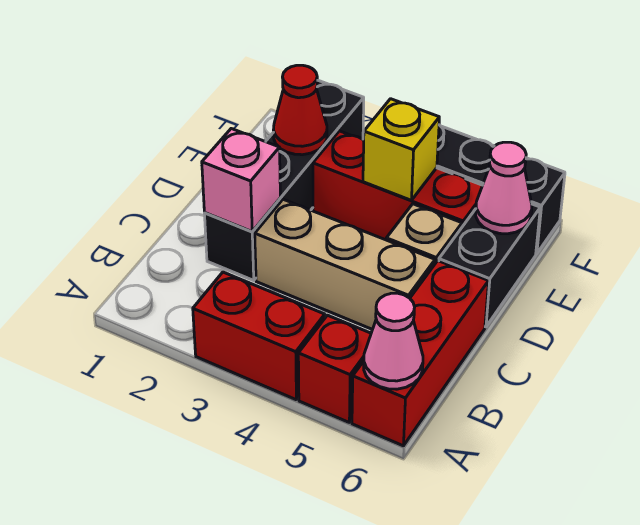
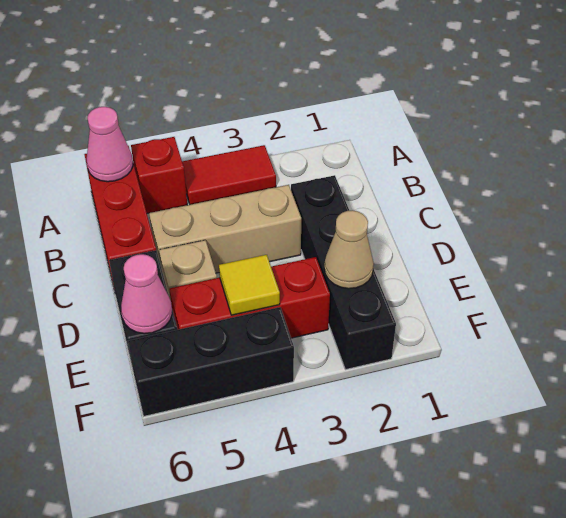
red 1x2 brick [193,272,325,400] -> red 1x2 tile [182,145,276,205]
pink 1x1 brick [202,129,280,231] -> none
red 1x1 cone [273,65,327,155] -> tan 1x1 cone [324,210,374,289]
yellow 1x1 brick [363,99,439,200] -> yellow 1x1 tile [219,255,280,315]

